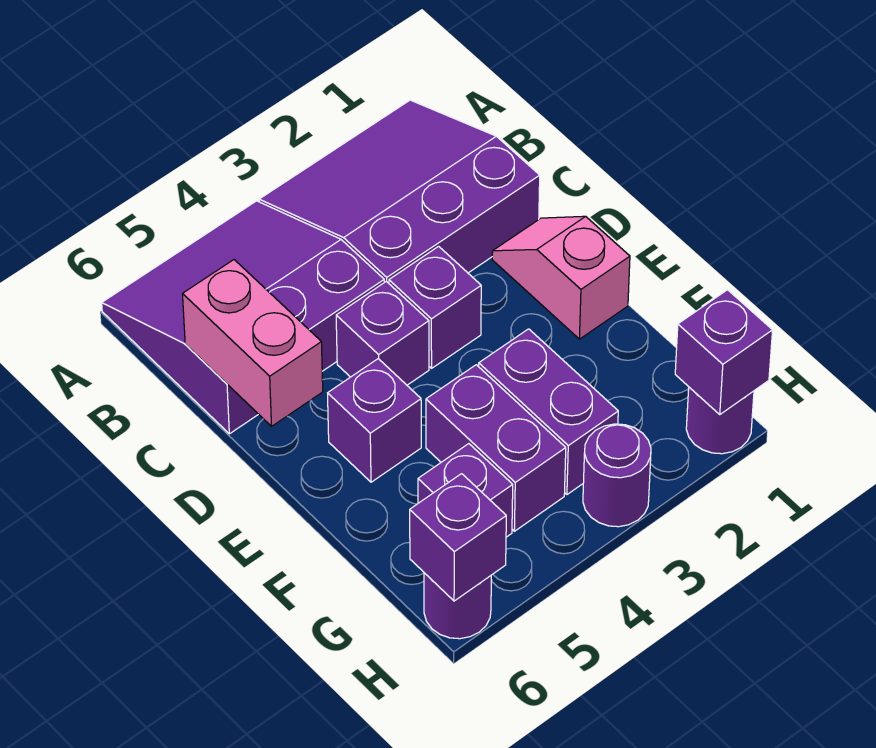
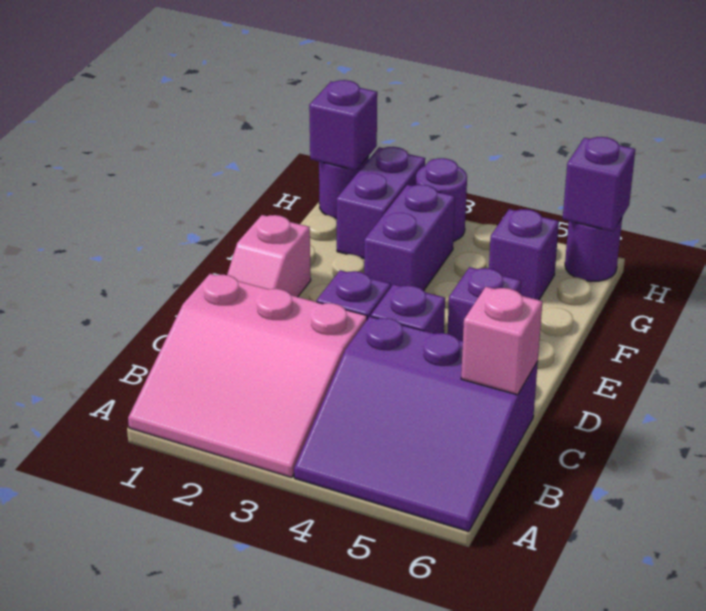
purple 3x3 slope [259,100,540,283] -> pink 3x3 slope [128,274,367,478]
pink 1x2 brick [183,260,323,426] -> pink 1x1 brick [461,287,543,395]
purple 1x2 brick [426,365,566,531] -> purple 1x2 brick moved to [337,147,425,258]

